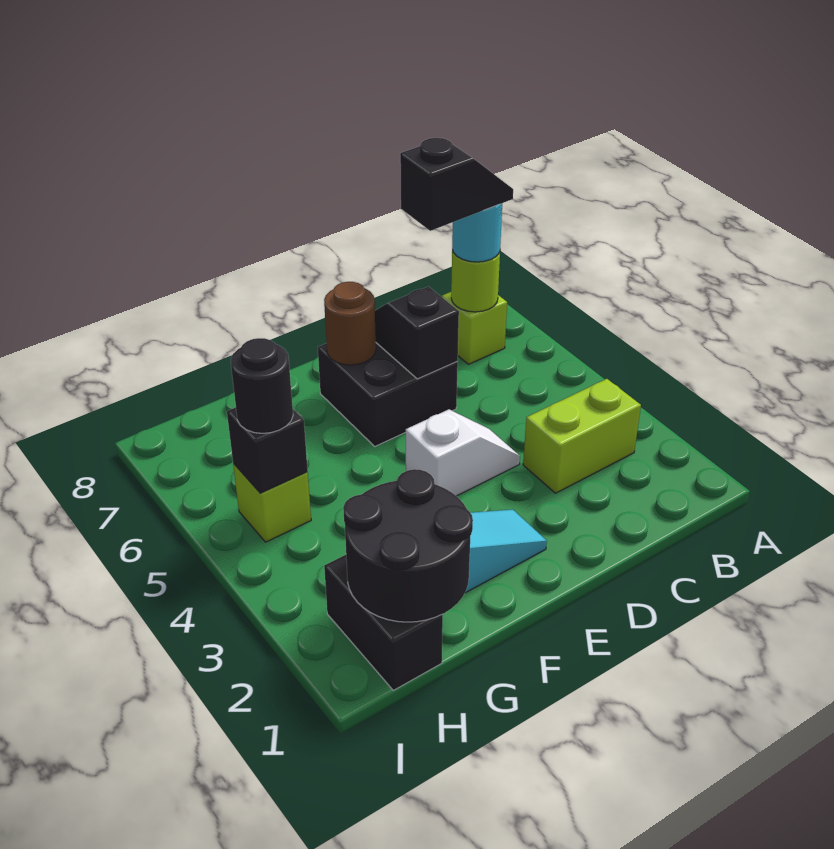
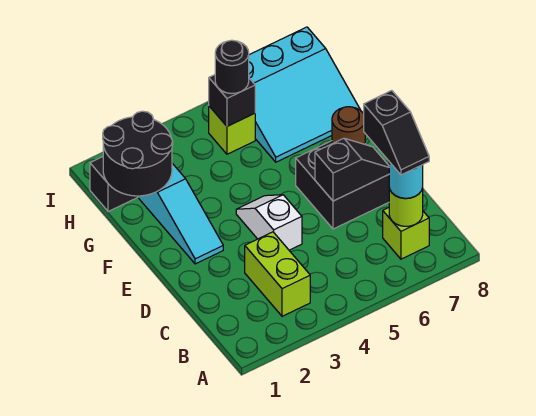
white 1x2 slope [406,409,520,496] -> white 1x2 slope turned to [236,195,302,250]
none -> cyan 3x3 slope [249,27,361,162]

